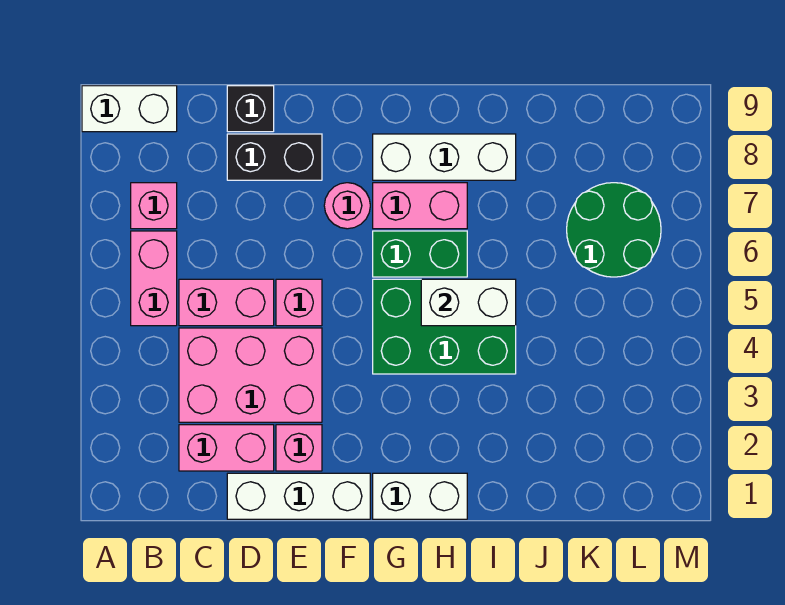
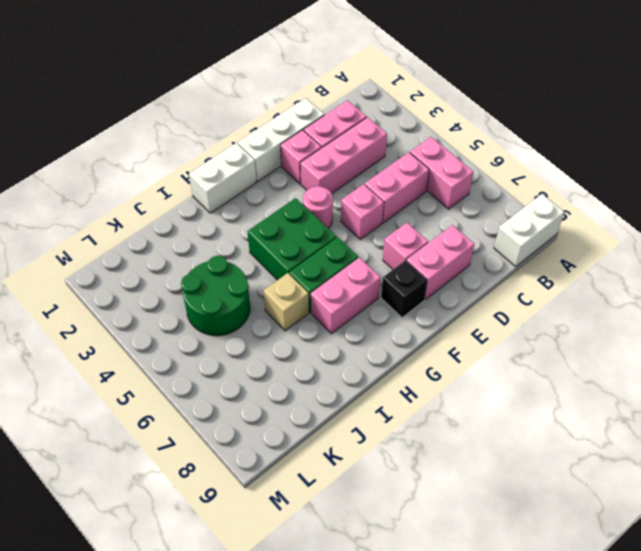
pink 1x1 brick [131,183,177,229] -> pink 1x1 brick moved to [383,223,428,269]
pink 2x3 brick [179,328,322,422] -> pink 1x3 brick [300,117,387,193]
black 1x2 brick [227,134,322,180] -> pink 1x2 brick [407,225,474,299]
black 1x1 brick [227,86,274,132] -> black 1x1 brick moved to [381,260,428,318]
pink 1x1 round brick [324,183,370,229] -> pink 1x1 round brick moved to [303,186,333,229]
green 2x3 brick [373,279,516,374] -> green 2x2 brick [248,198,336,280]
white 1x3 brick [373,134,516,180] -> none
white 1x2 brick [421,279,516,326] -> none
none -> tan 1x1 brick [264,273,309,331]
green 2x2 round brick [567,183,661,277] -> green 2x2 round brick moved to [181,256,250,336]

